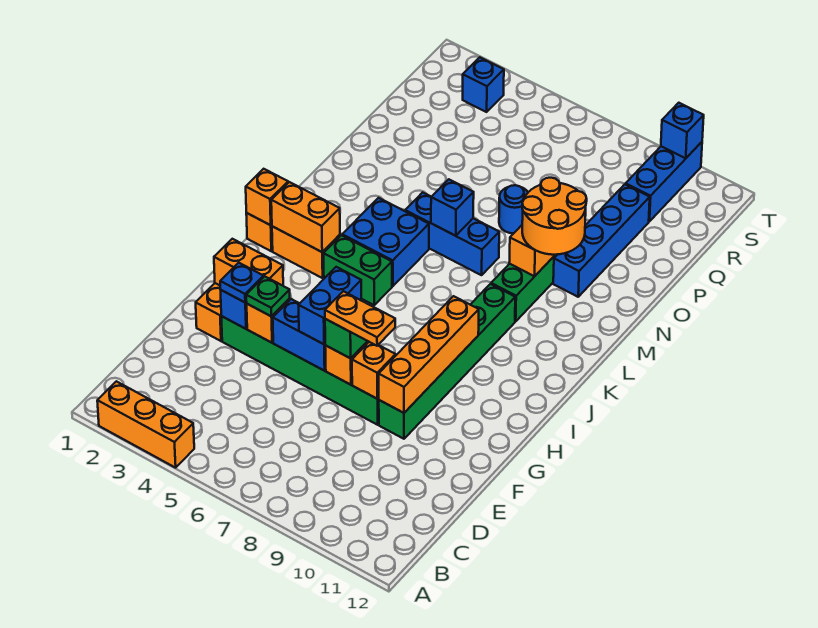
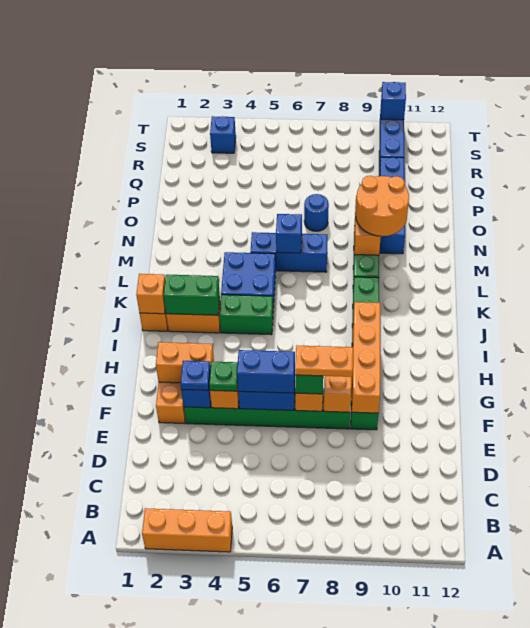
blue 1x2 brick [299,267,361,344] -> blue 1x2 brick turned to [237,350,295,393]
orange 1x2 brick [271,182,340,252] -> green 1x2 brick [163,275,220,315]

